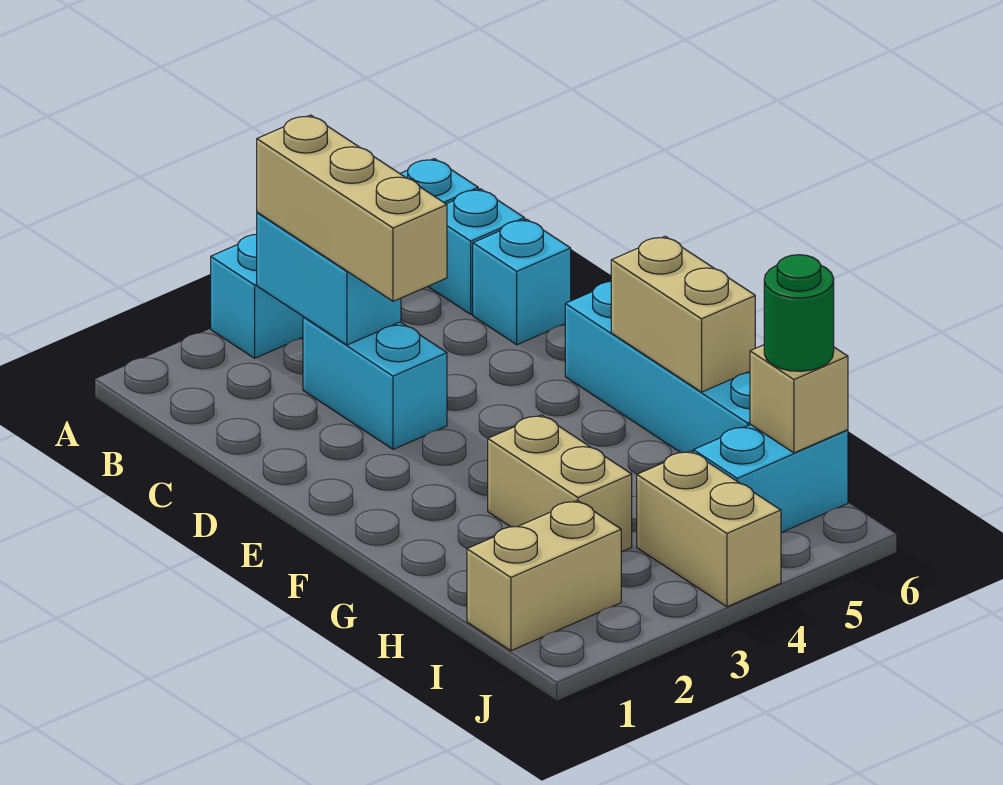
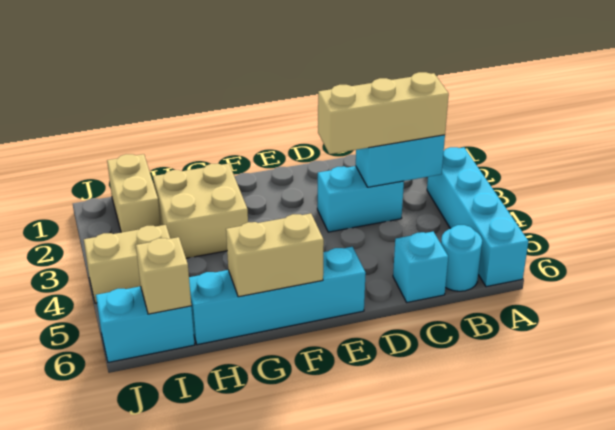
cyan 1x1 brick [428,189,525,314] -> cyan 1x1 round brick [441,225,482,291]
tan 1x2 brick [488,415,632,552] -> tan 2x2 brick [153,164,248,258]
cyan 1x2 brick [693,425,848,532] -> cyan 1x2 brick turned to [96,286,195,362]
green 1x1 round brick [764,255,834,371] -> none

